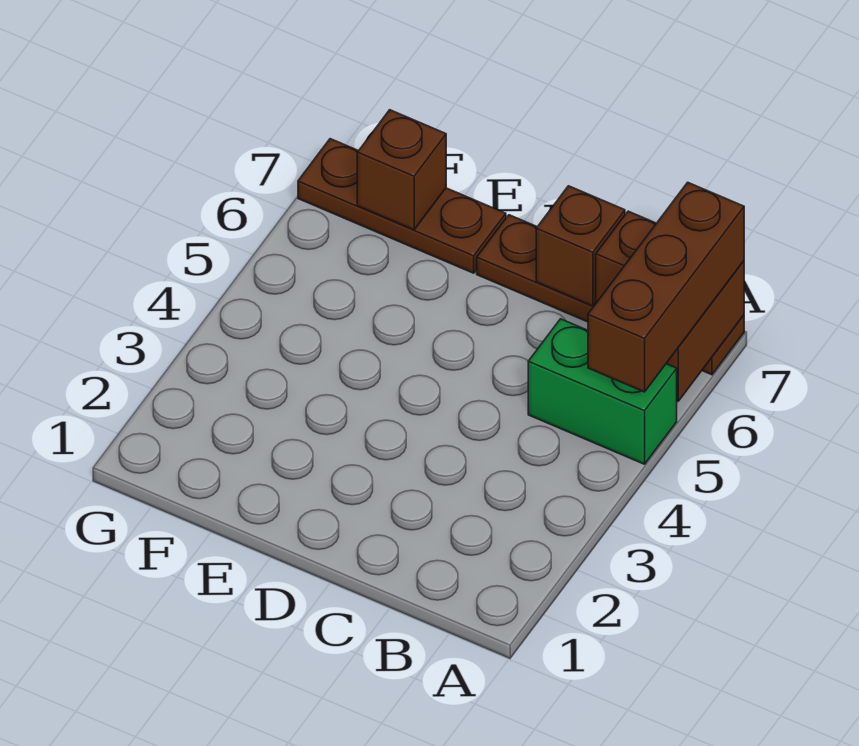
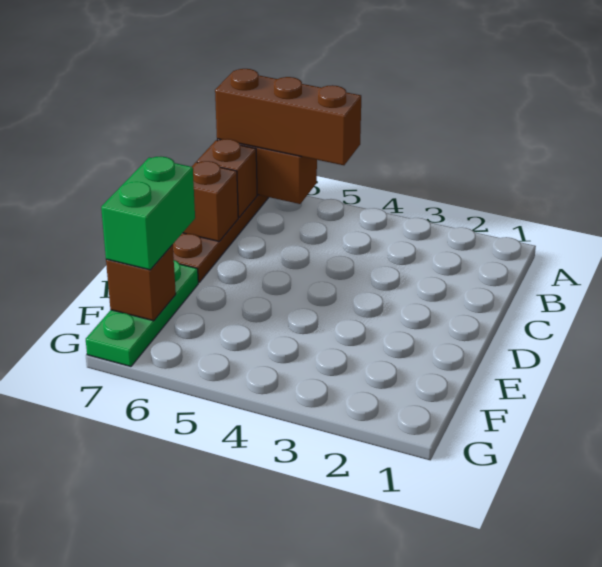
green 1x2 brick [528,319,677,464] -> green 1x2 brick moved to [101,157,195,270]
brown 1x3 plate [298,139,506,273] -> green 1x3 plate [86,260,198,367]

